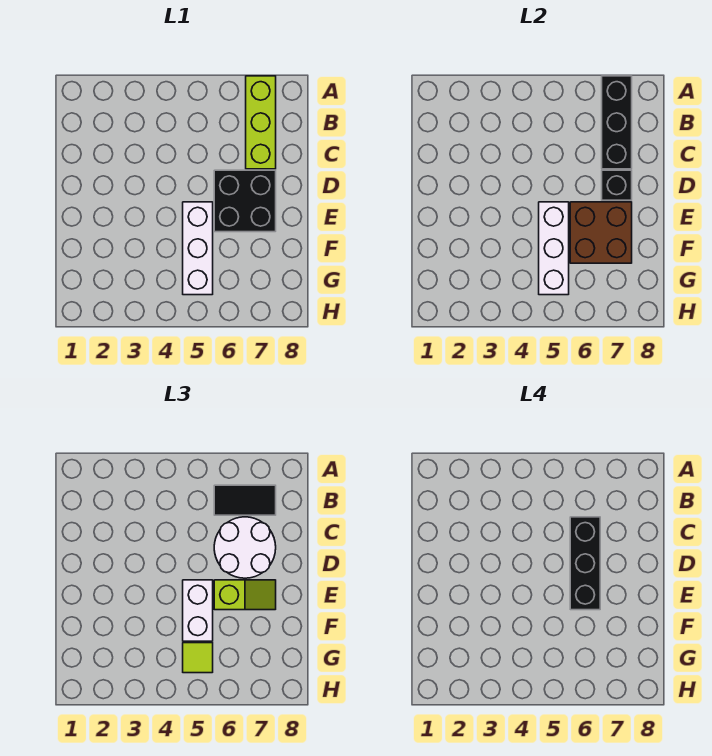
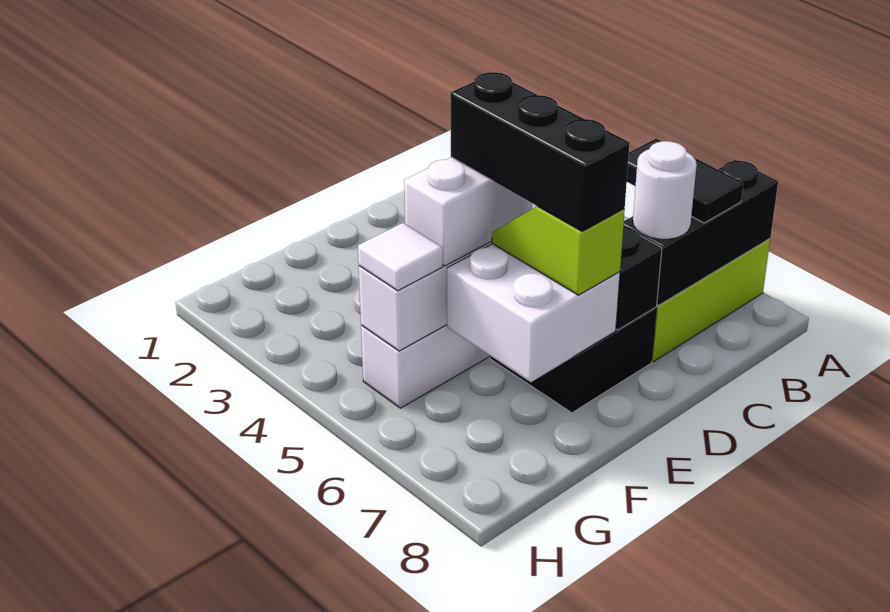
white 2x2 round brick [214,517,276,578] -> white 1x1 round brick [633,141,697,239]
black 1x3 brick [570,517,600,610] -> black 1x3 brick turned to [451,72,629,231]
brown 2x2 brick [570,202,632,263] -> white 2x2 brick [447,244,620,382]
lime 1x2 slope [214,580,276,610] -> lime 1x2 slope turned to [492,206,625,295]
lime 1x1 tile [183,643,213,673] -> white 1x1 tile [358,223,443,291]

